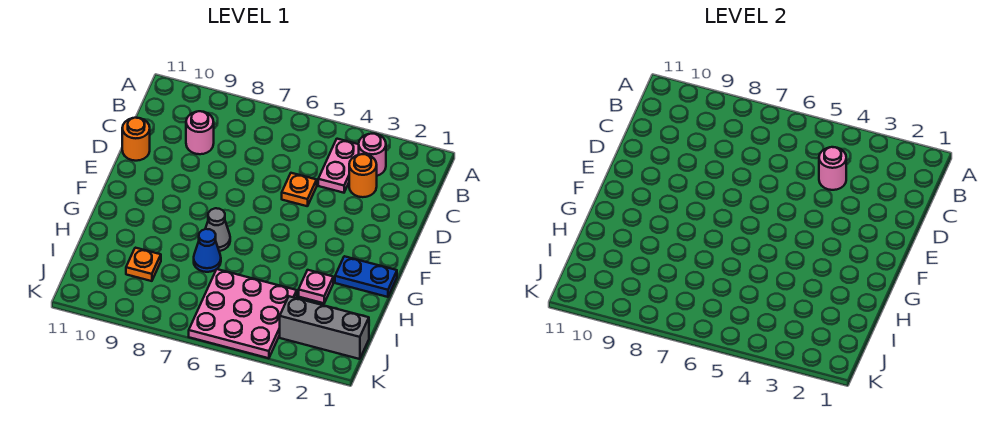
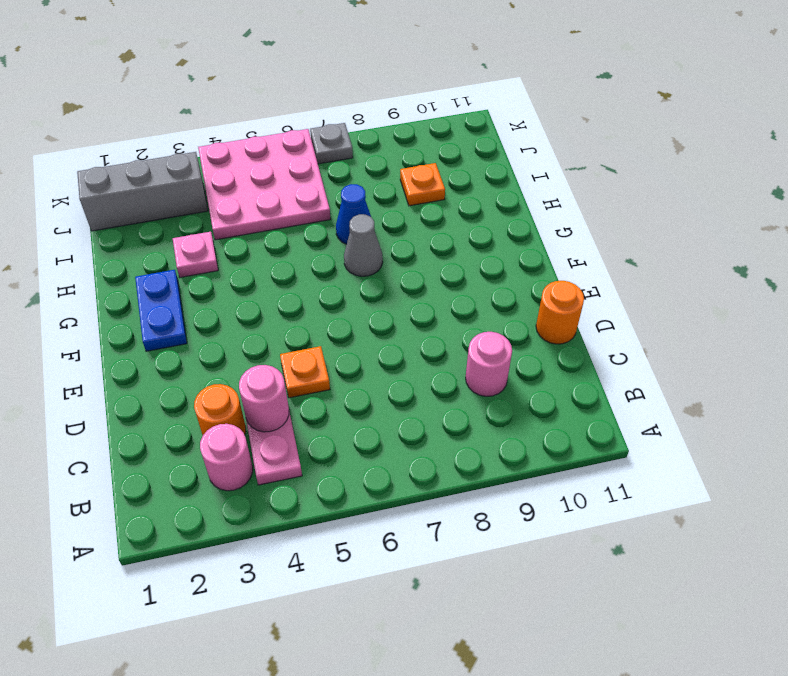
blue 1x2 plate [335,256,397,297] -> blue 1x2 plate turned to [135,270,187,351]
none -> grey 1x1 plate [310,123,353,164]

